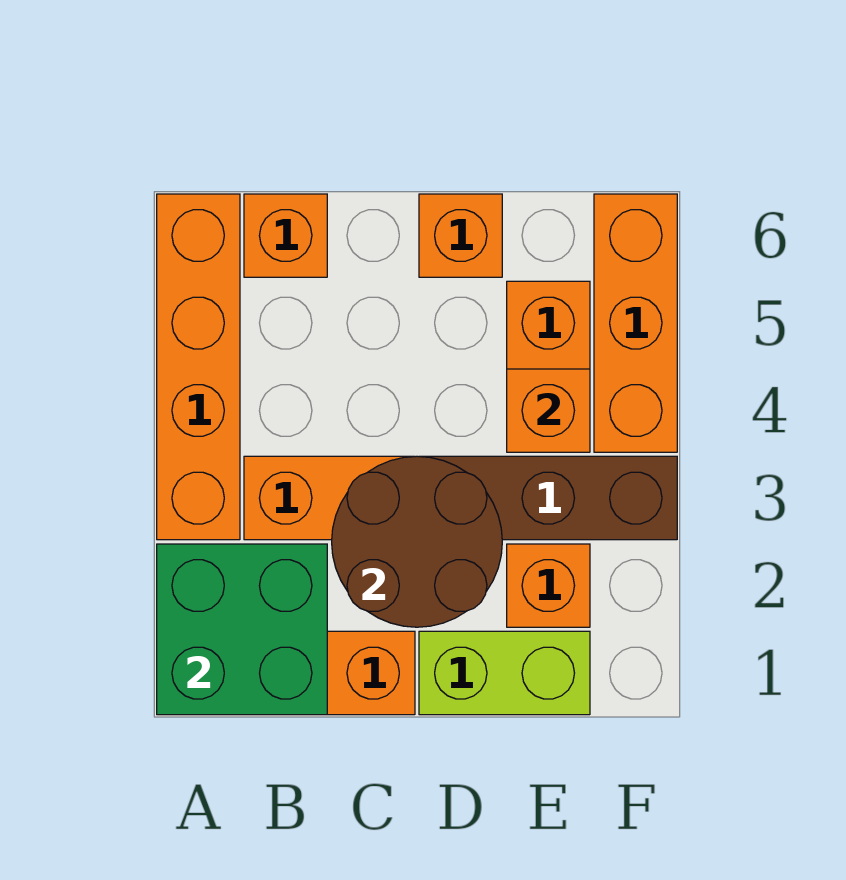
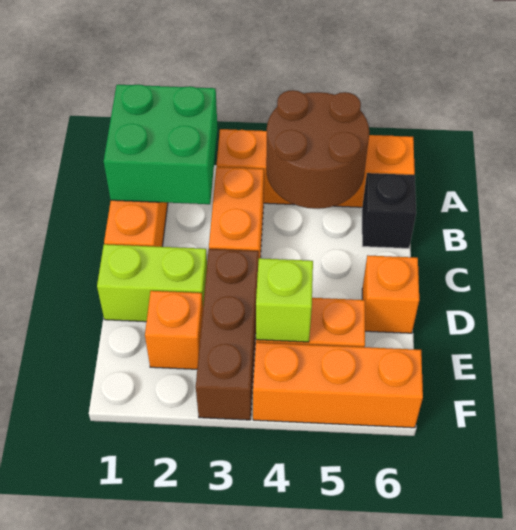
orange 1x1 brick [244,194,327,277] -> black 1x1 brick [362,173,416,248]
brown 2x2 round brick [332,456,502,627] -> brown 2x2 round brick moved to [266,90,369,209]
lime 1x2 brick [419,631,590,715] -> lime 1x2 brick turned to [97,244,207,322]
orange 1x1 brick [507,369,590,452] -> lime 1x1 brick [256,258,313,342]

